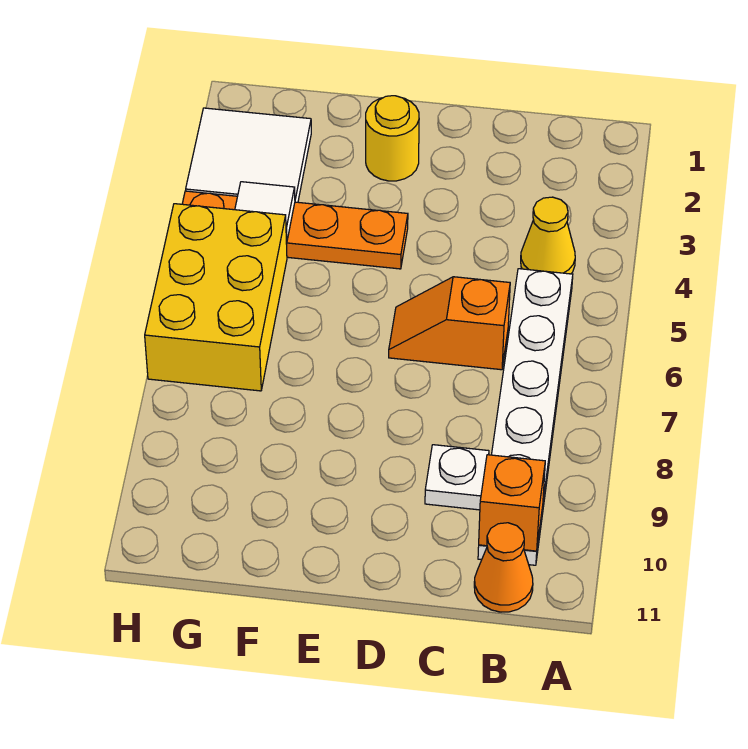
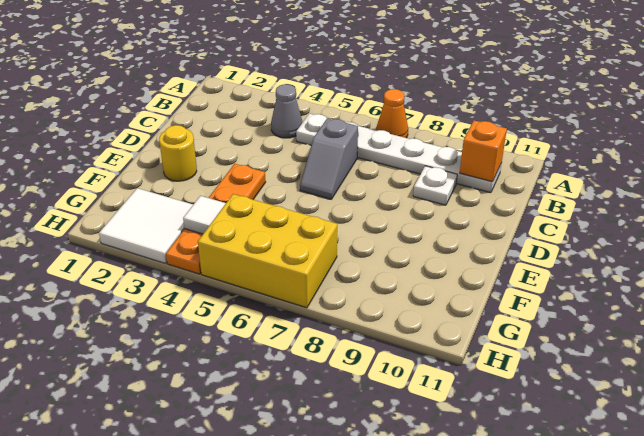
yellow 1x1 cone [521,197,575,274] -> grey 1x1 cone [271,84,302,138]
orange 1x1 cone [474,523,533,612] -> orange 1x1 cone moved to [376,89,408,138]
orange 1x2 slope [389,277,510,370] -> grey 1x2 slope [300,118,358,199]

